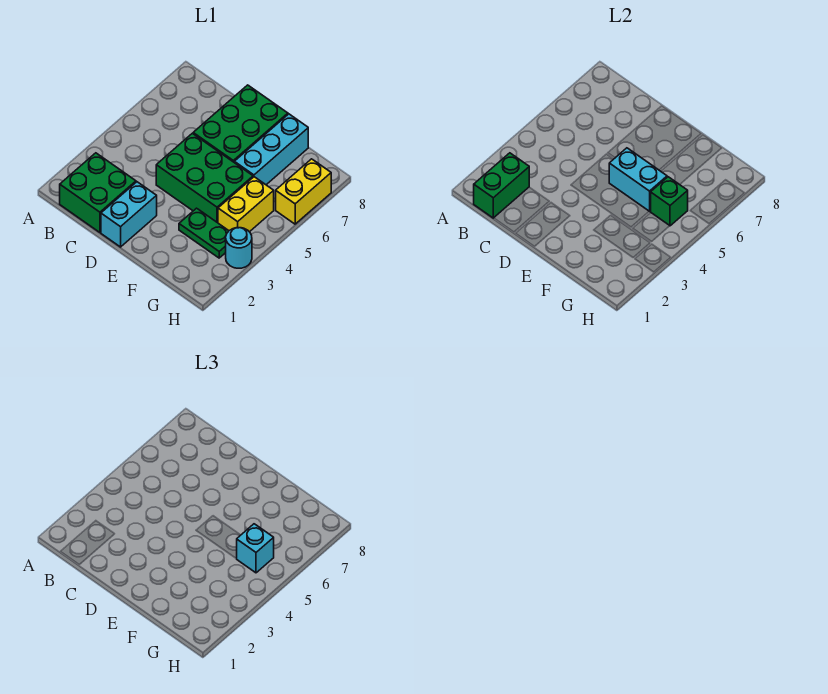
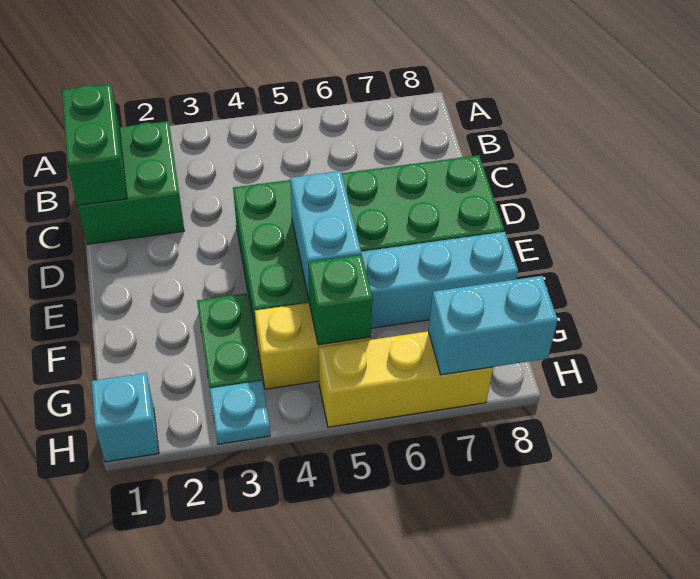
green 1x2 brick [474,153,529,218] -> green 1x2 brick turned to [62,84,127,205]
cyan 1x2 brick [101,182,157,247] -> cyan 1x2 brick moved to [428,276,558,375]
cyan 1x1 brick [237,524,274,573] -> cyan 1x1 brick moved to [92,373,159,462]
cyan 1x1 round brick [226,228,252,268] -> cyan 1x1 plate [210,381,270,444]
yellow 1x2 brick [276,159,331,224] -> yellow 1x3 brick [319,331,493,427]

